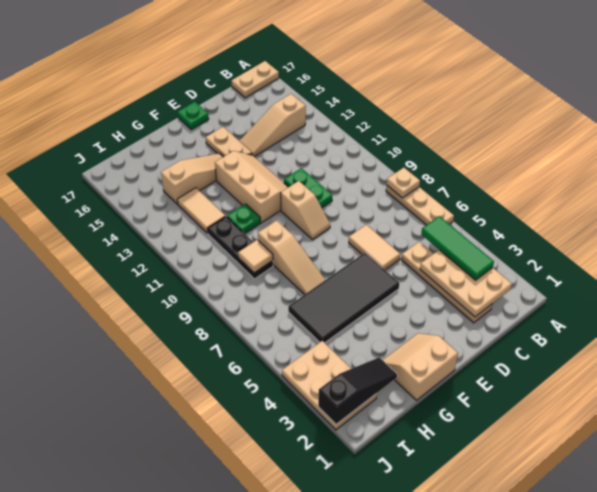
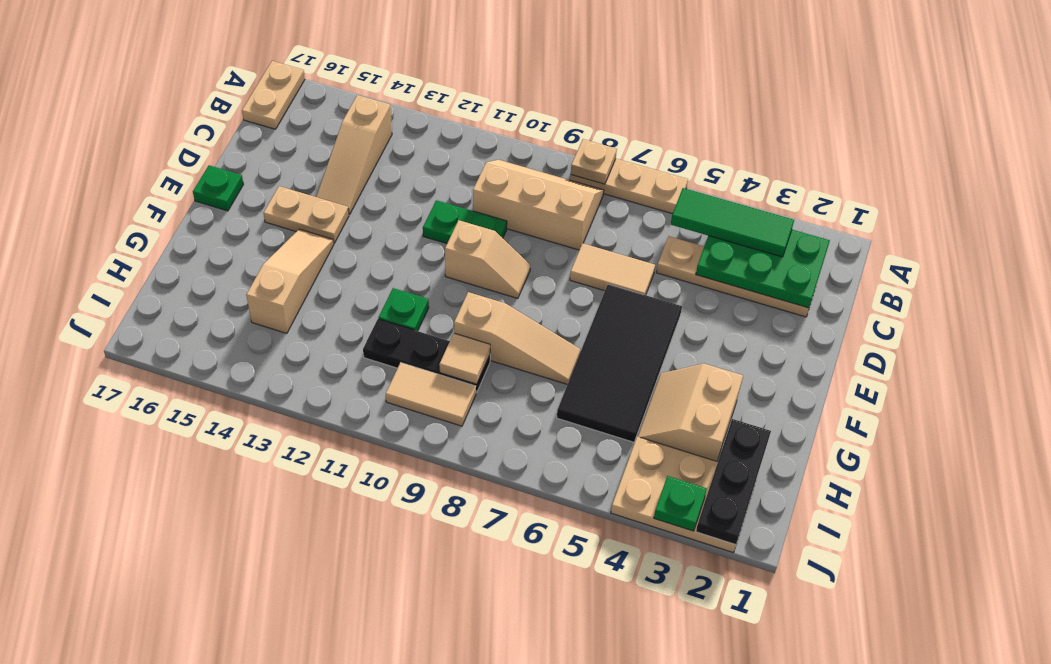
tan 2x3 plate [420,250,512,317] -> green 2x3 plate [696,230,830,308]
tan 2x3 slope [215,151,288,223] -> tan 2x3 slope moved to [473,160,604,250]
tan 2x2 slope [383,333,458,400] -> tan 2x2 slope moved to [638,364,743,461]
black 1x3 slope [318,357,397,424] -> black 1x3 plate [696,419,771,545]
tan 1x2 tile [177,188,225,233] -> tan 1x2 tile moved to [386,363,476,426]
none -> green 1x1 plate [654,476,707,531]

